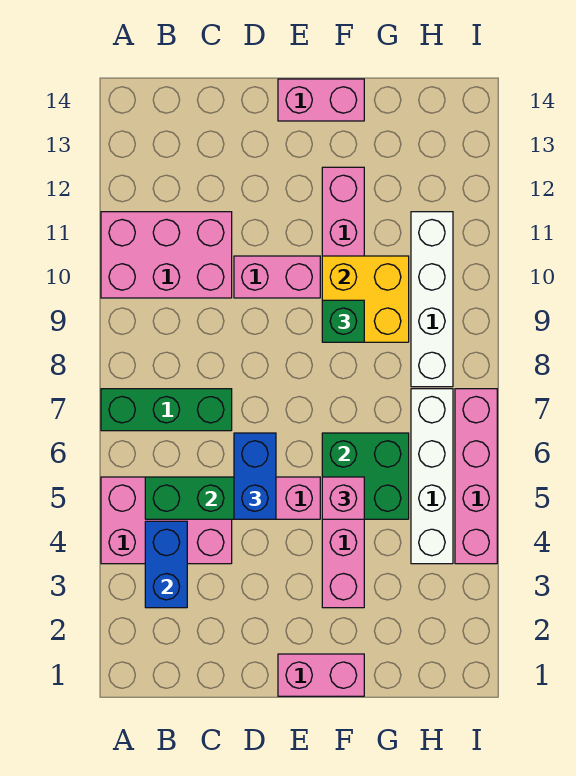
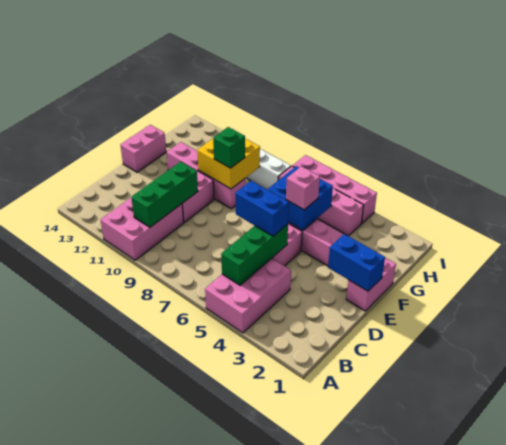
green 1x3 brick [101,389,232,431] -> green 1x3 brick moved to [131,162,198,227]
blue 1x2 brick [145,521,187,608] -> blue 1x2 brick moved to [328,234,385,291]
green 2x2 brick [322,433,409,519] -> blue 2x2 brick [267,166,333,231]
white 1x4 brick [411,389,453,564] -> pink 1x4 brick [278,166,364,236]

